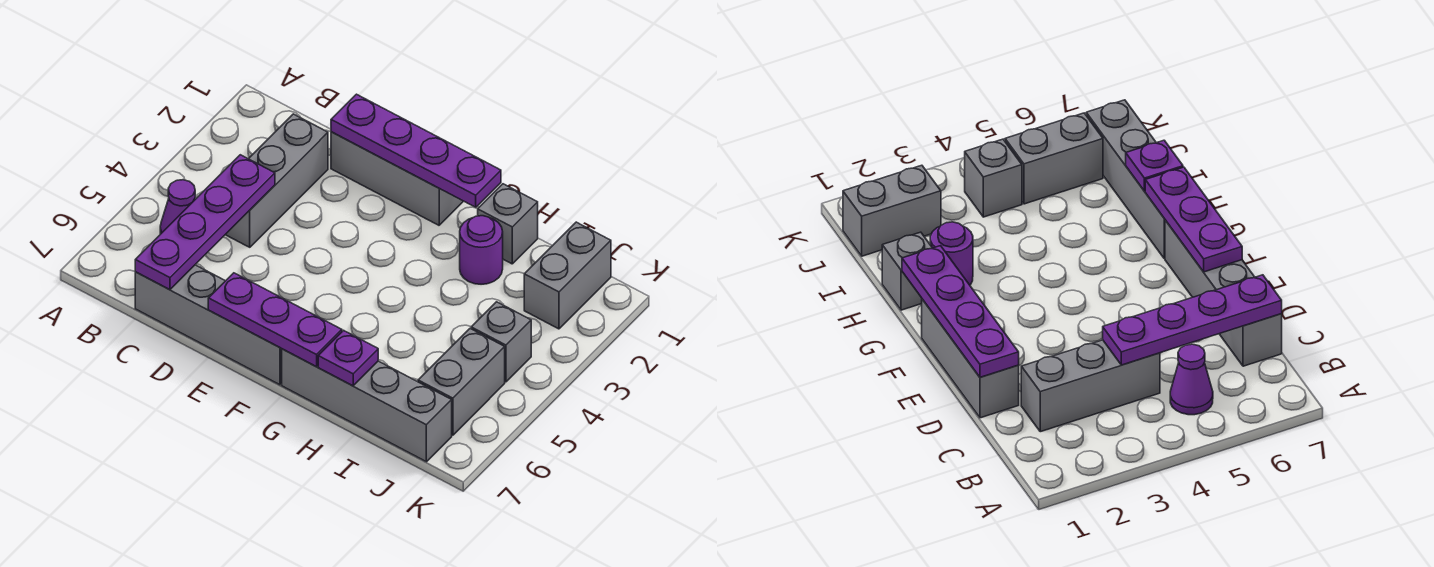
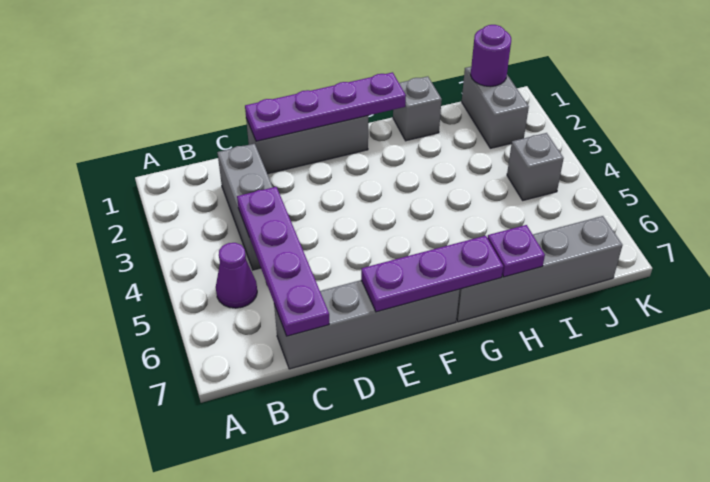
purple 1x1 round brick [460,216,503,284] -> purple 1x1 round brick moved to [471,25,511,87]
grey 1x2 brick [418,329,505,435] -> none

